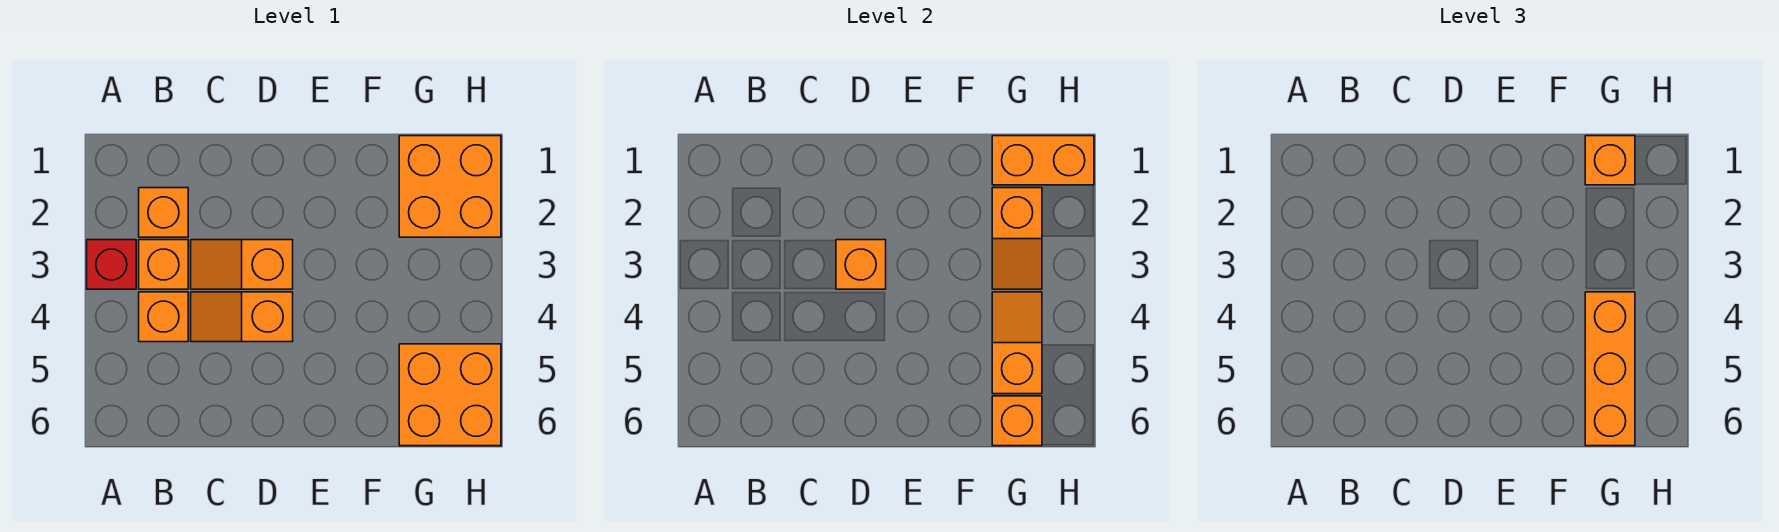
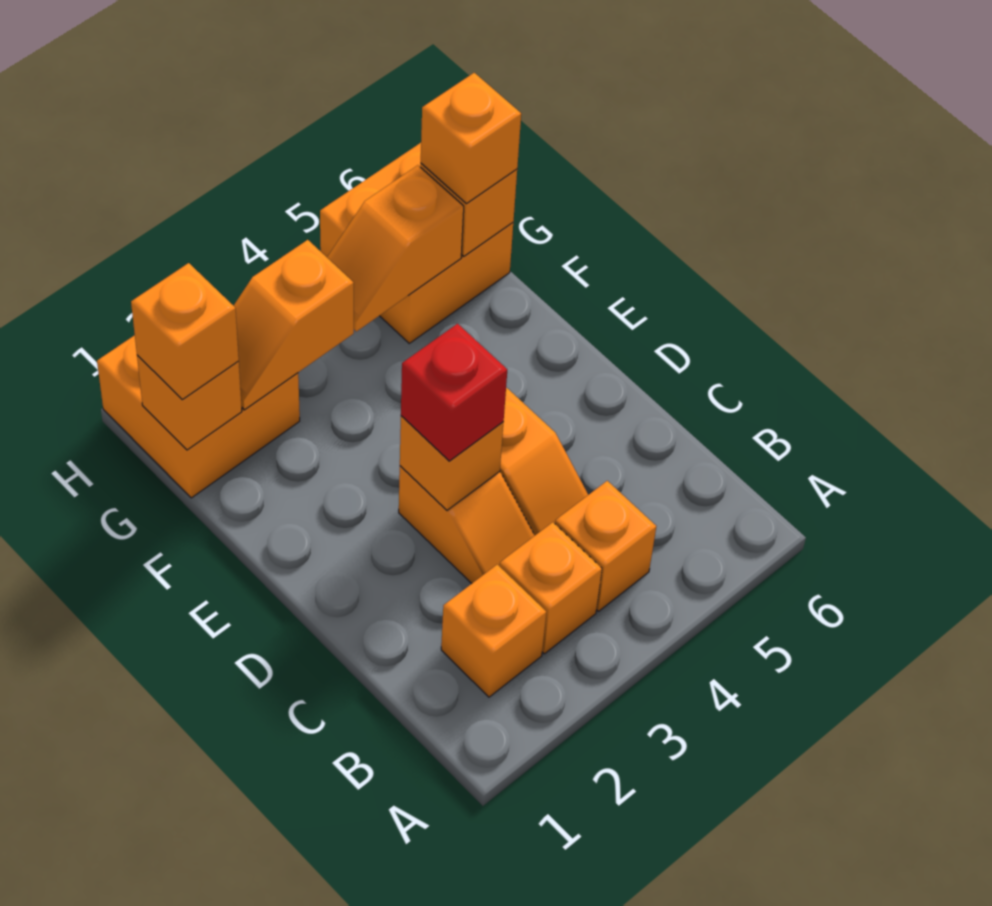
red 1x1 brick [87,240,136,289] -> red 1x1 brick moved to [401,324,507,461]
orange 1x2 brick [992,136,1094,185] -> orange 1x1 brick [137,355,242,450]
orange 1x2 slope [992,188,1042,289] -> orange 1x2 slope turned to [234,240,354,410]
orange 1x3 brick [1585,292,1635,446] -> orange 1x1 brick [421,73,521,204]

